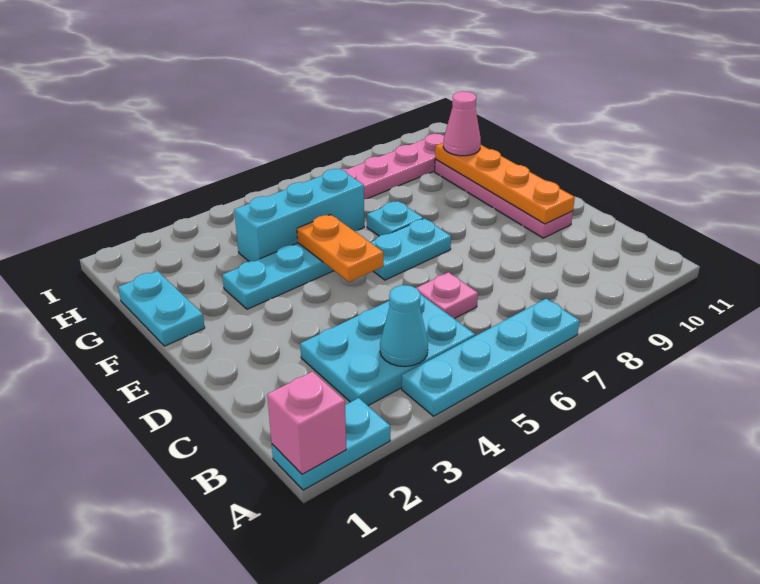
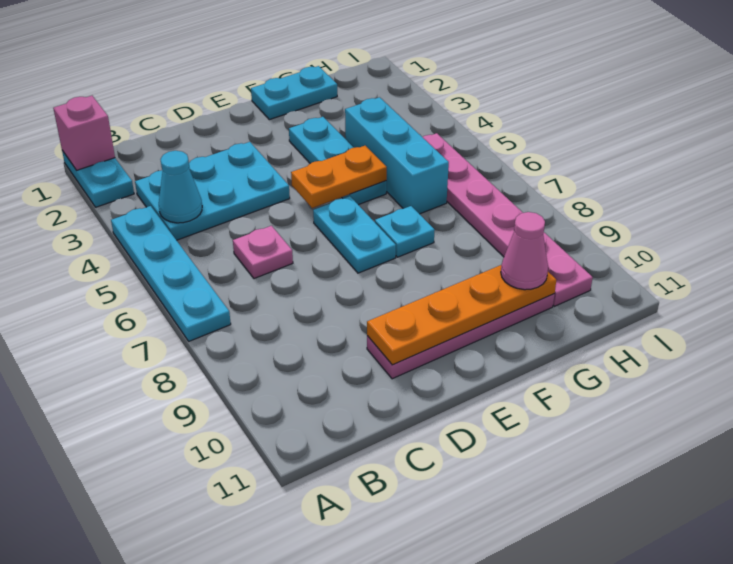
cyan 2x3 plate [300,294,475,406] -> cyan 2x3 plate turned to [135,142,290,240]

